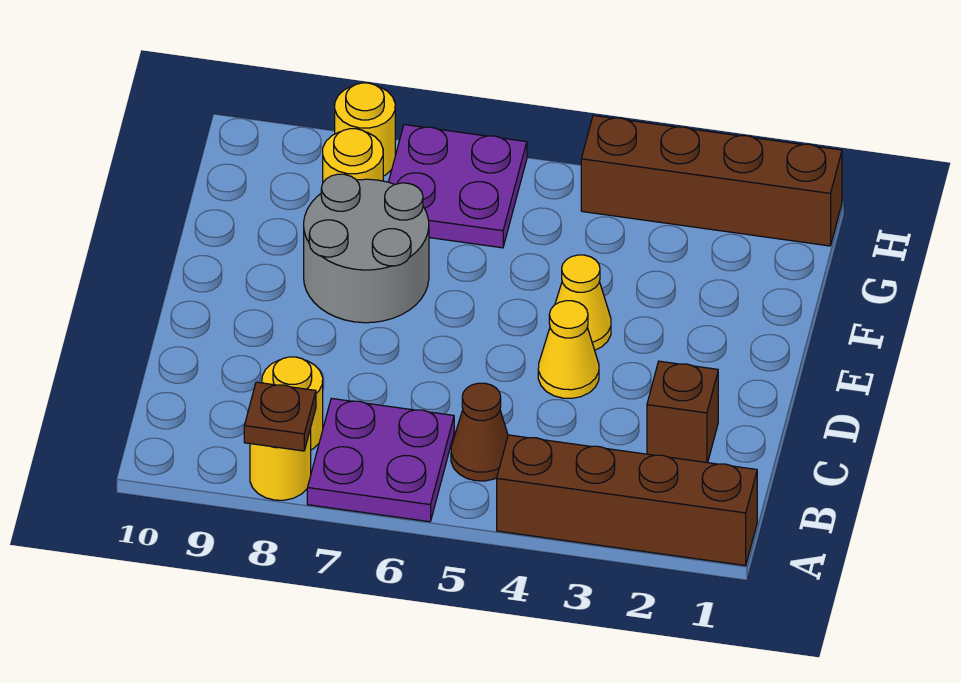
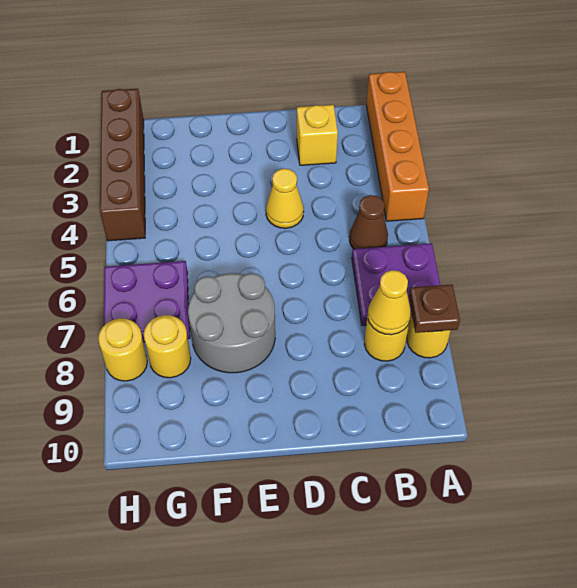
brown 1x4 brick [497,435,757,566] -> orange 1x4 brick [366,72,429,221]
brown 1x1 brick [647,361,718,463] -> yellow 1x1 brick [297,105,338,165]
yellow 1x1 cone [555,255,611,350] -> yellow 1x1 cone moved to [368,270,411,335]

